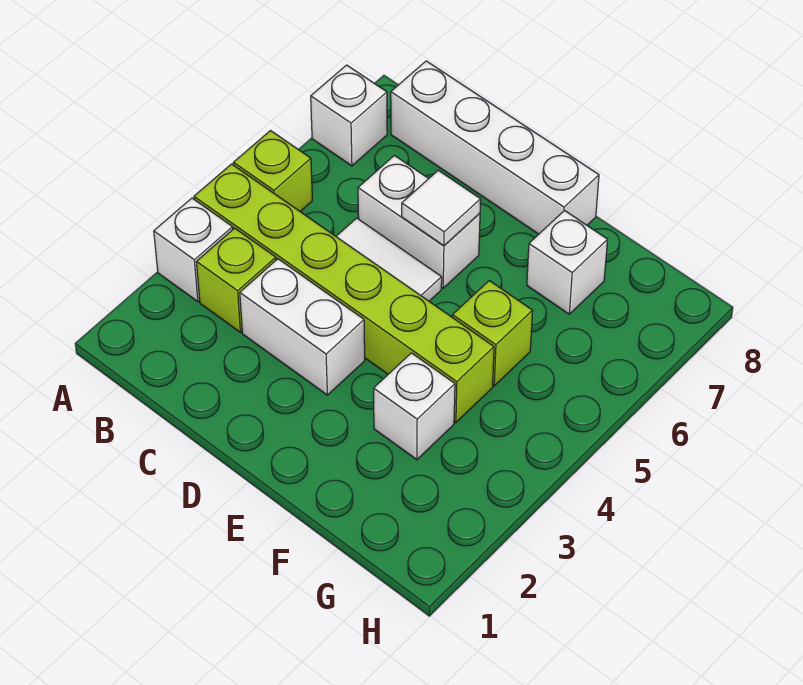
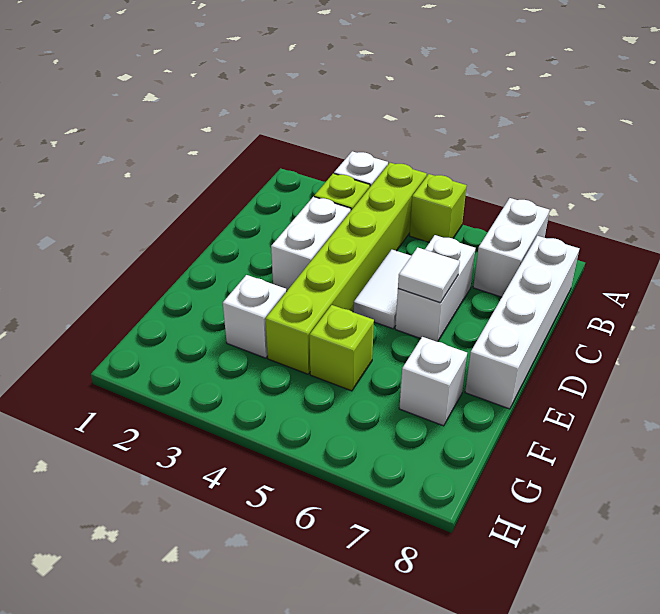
white 1x1 brick [311,65,387,166] -> white 1x2 brick [473,198,550,297]

